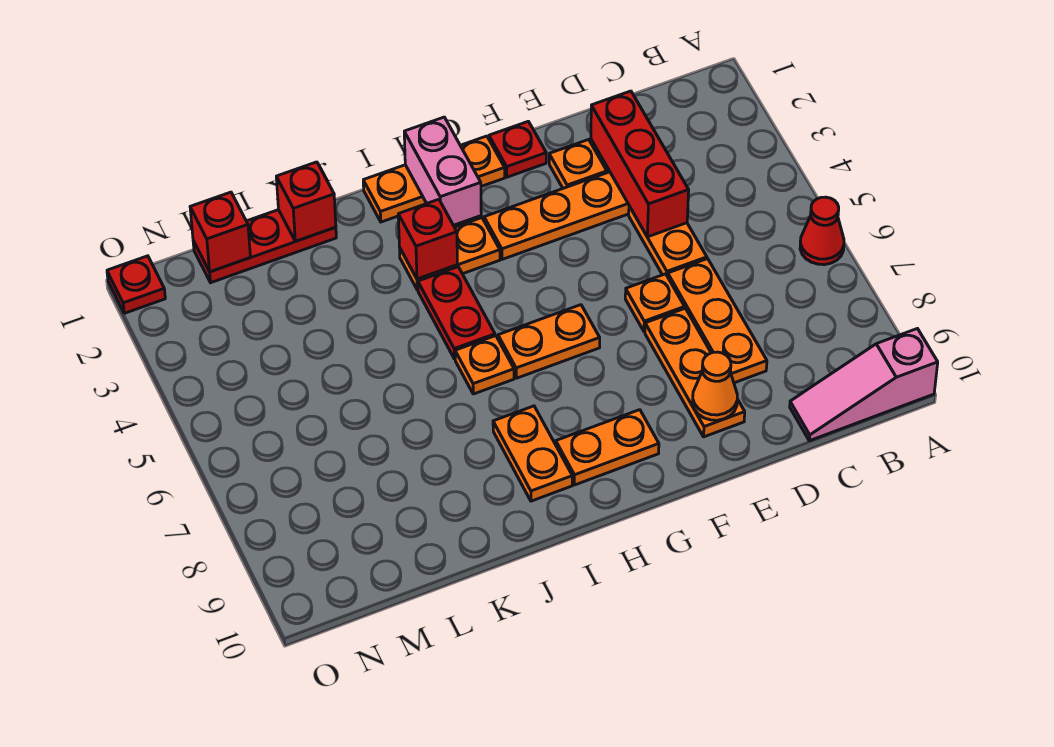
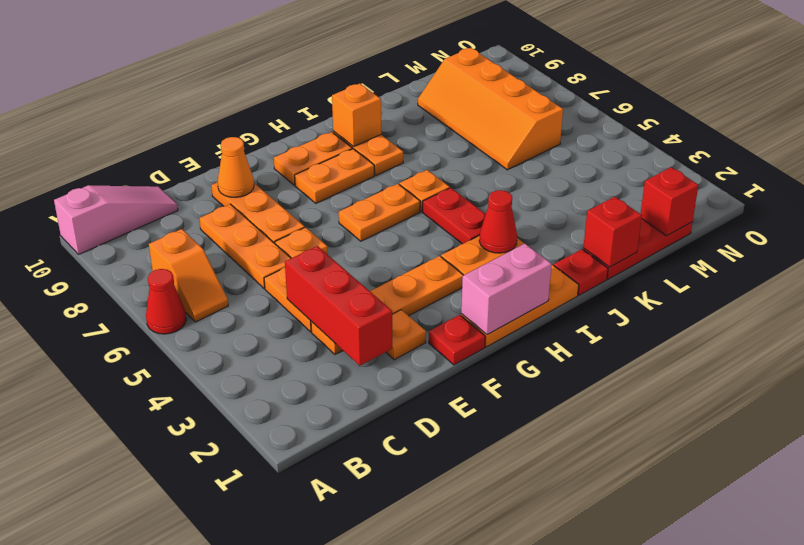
none -> orange 1x2 slope [149,229,228,322]
none -> orange 1x2 plate [295,149,374,203]
pink 1x2 brick [404,117,481,225] -> pink 1x2 brick turned to [461,244,552,334]
red 1x1 brick [398,199,457,279] -> red 1x1 cone [479,190,517,253]
none -> orange 1x1 brick [332,83,381,147]
none -> orange 2x4 slope [418,48,563,170]
red 1x1 plate [107,256,165,313] -> red 1x1 plate moved to [554,249,608,295]

